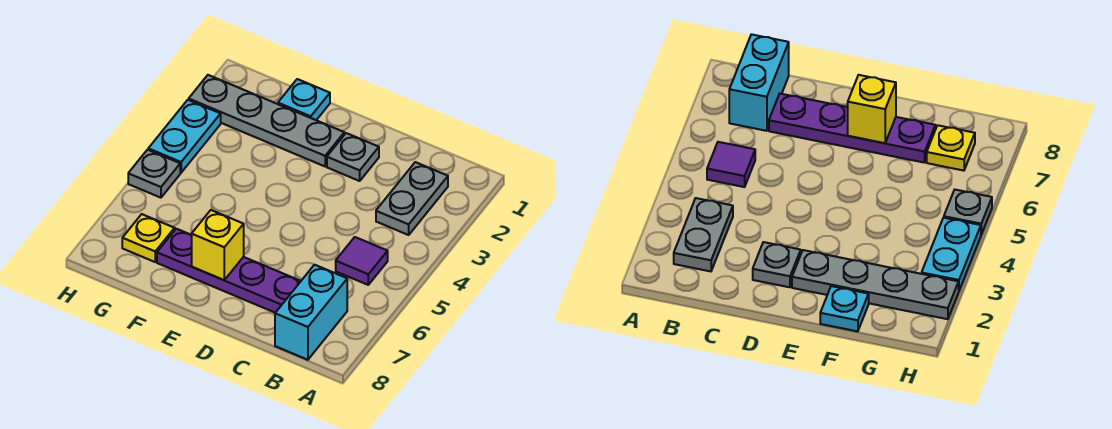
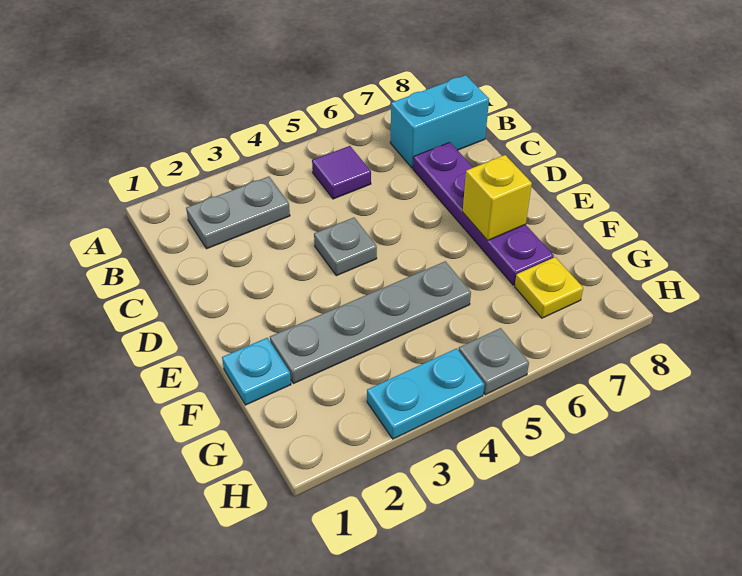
grey 1x1 plate [327,133,379,181] -> grey 1x1 plate moved to [314,218,377,276]
grey 1x4 plate [189,75,344,166] -> grey 1x4 plate turned to [270,261,471,384]

